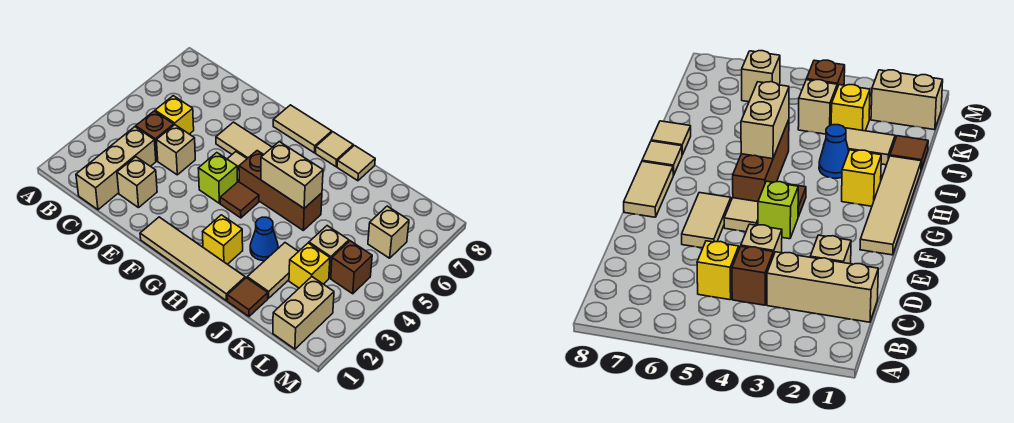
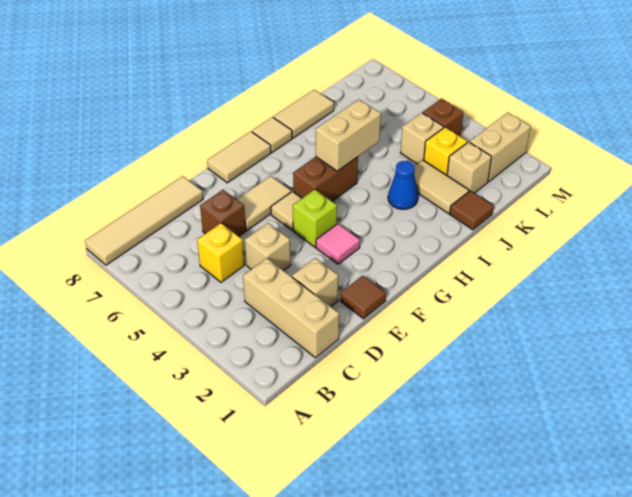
brown 1x1 brick [136,111,174,161] -> brown 1x1 brick moved to [200,190,246,236]
tan 1x4 tile [140,217,245,301] -> tan 1x4 tile moved to [85,176,203,265]
none -> pink 1x1 tile [316,224,360,264]
brown 1x1 tile [220,182,259,218] -> brown 1x1 tile moved to [340,276,386,319]
brown 1x3 brick [239,151,322,230] -> brown 1x2 brick [293,157,358,201]
yellow 1x1 brick [203,215,243,264] -> none
tan 1x1 tile [337,146,375,181] -> tan 1x2 tile [273,90,334,138]
tan 1x2 brick [273,277,334,349] -> tan 1x2 brick turned to [470,112,531,182]
tan 1x1 brick [368,206,409,258] -> tan 1x1 brick moved to [447,142,492,193]

